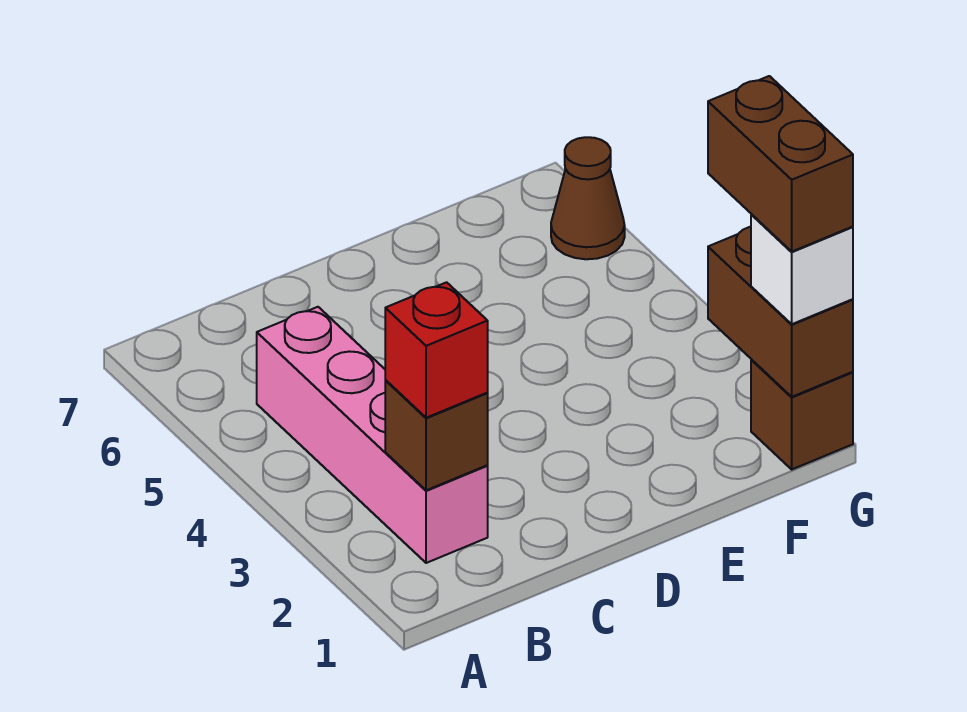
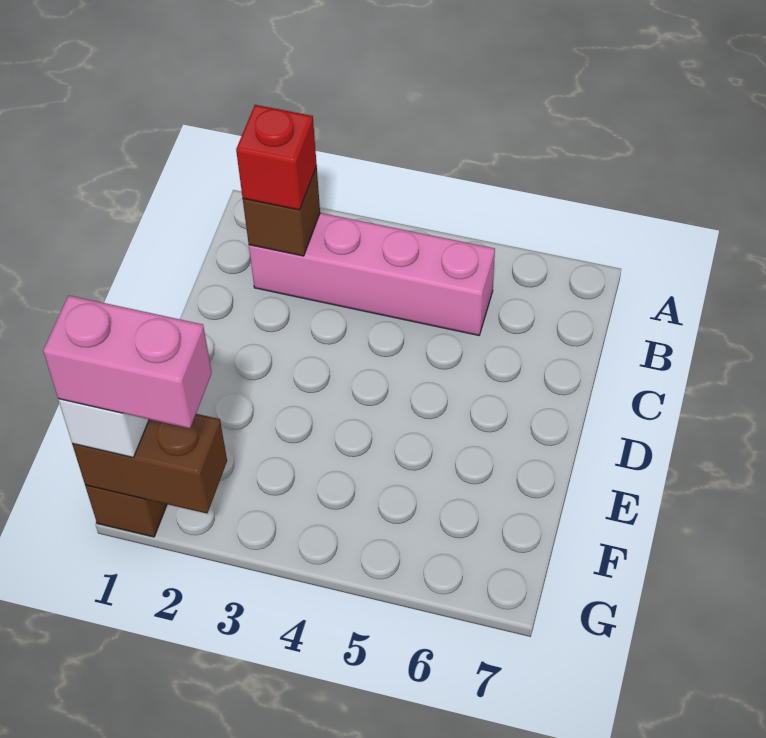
brown 1x2 brick [708,76,853,251] -> pink 1x2 brick [43,295,212,428]
brown 1x1 cone [551,137,625,259] -> none

